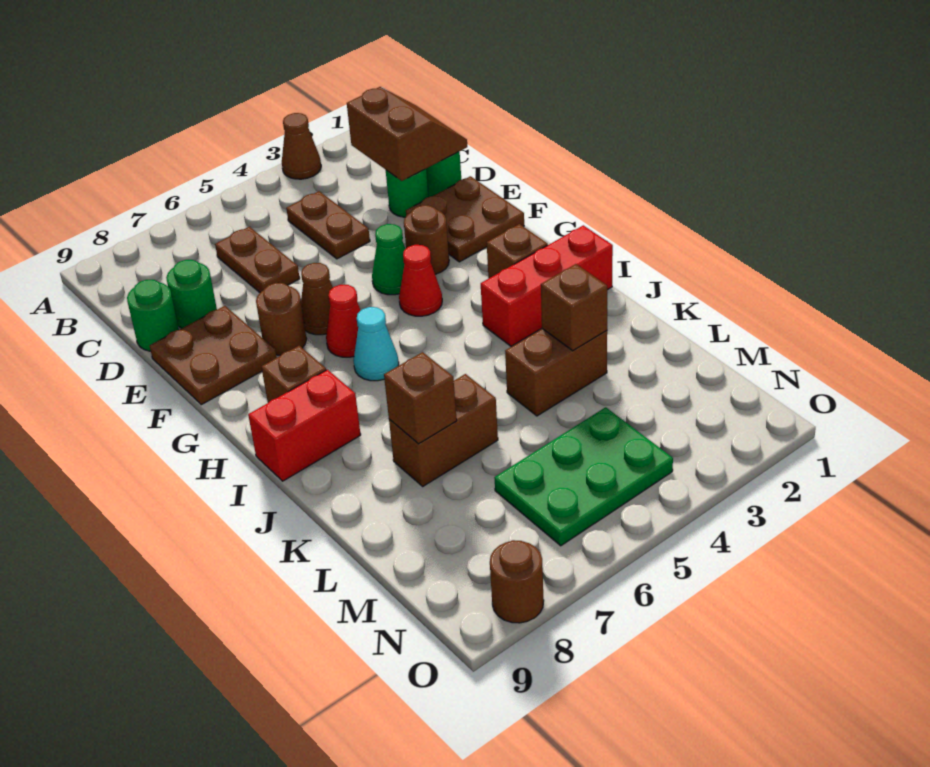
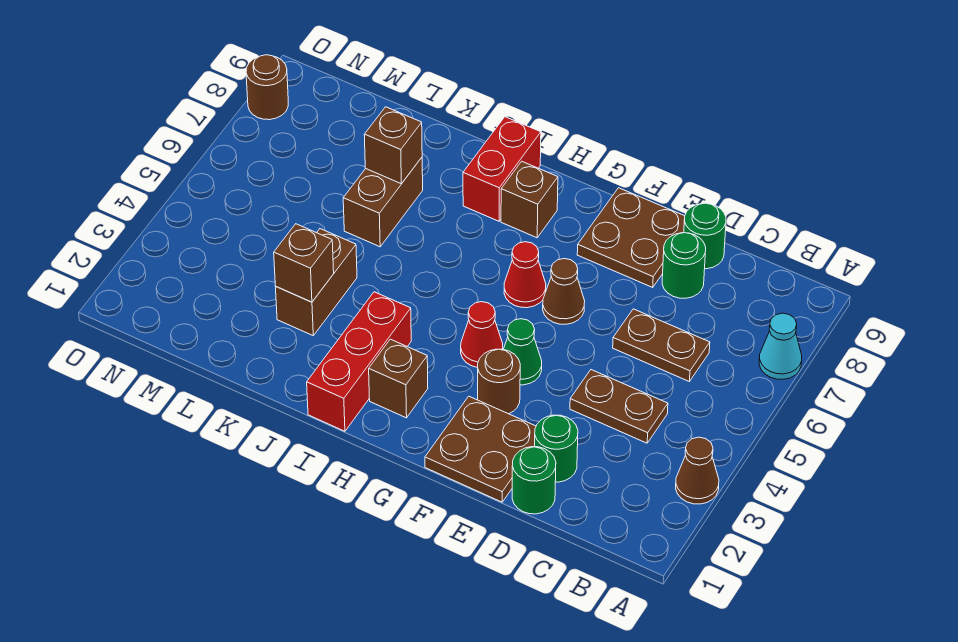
brown 2x2 slope [347,87,467,181] -> none
brown 1x1 round brick [256,283,307,355] -> none
cyan 1x1 cone [353,307,399,381] -> cyan 1x1 cone moved to [759,313,802,379]
green 2x3 plate [494,407,673,546] -> none

